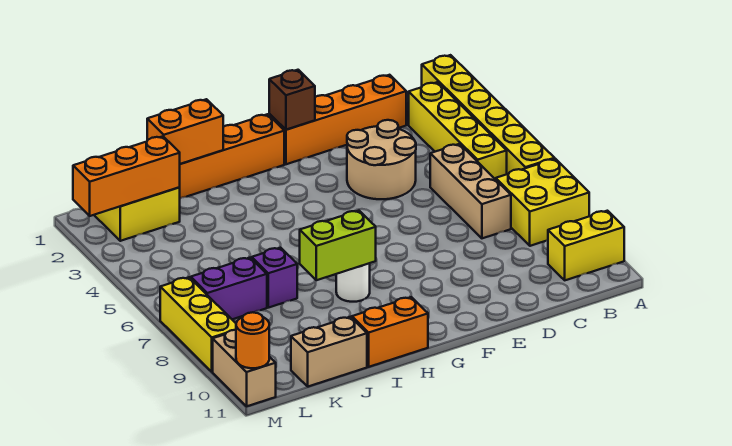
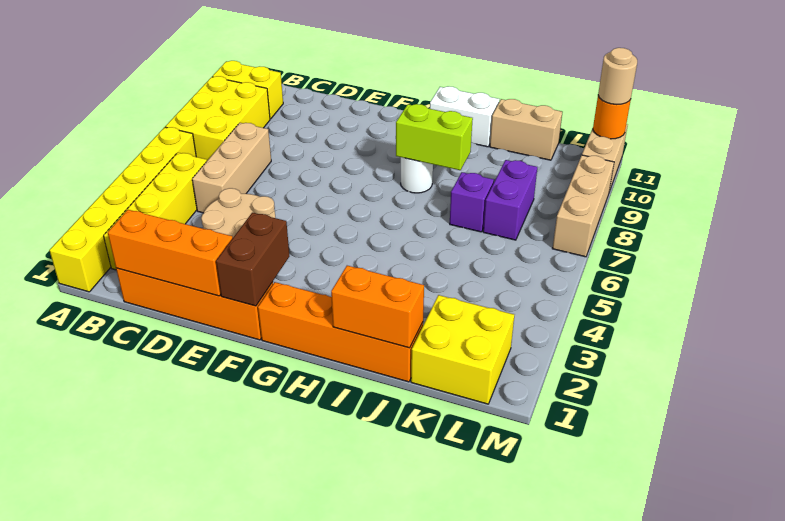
yellow 2x2 brick [496,159,589,246] -> yellow 2x3 brick [165,76,270,161]
brown 1x1 brick [269,70,315,130] -> brown 1x2 brick [216,213,289,306]
orange 1x2 brick [352,297,428,367] -> white 1x2 brick [430,86,499,147]
orange 1x3 brick [73,136,180,216] -> orange 1x3 brick moved to [108,210,233,296]
purple 1x2 brick [191,258,267,319] -> purple 1x2 brick turned to [483,160,537,240]
yellow 1x3 brick [160,277,236,372] -> tan 1x3 brick [552,155,614,257]
none -> tan 1x1 round brick [598,48,637,105]

